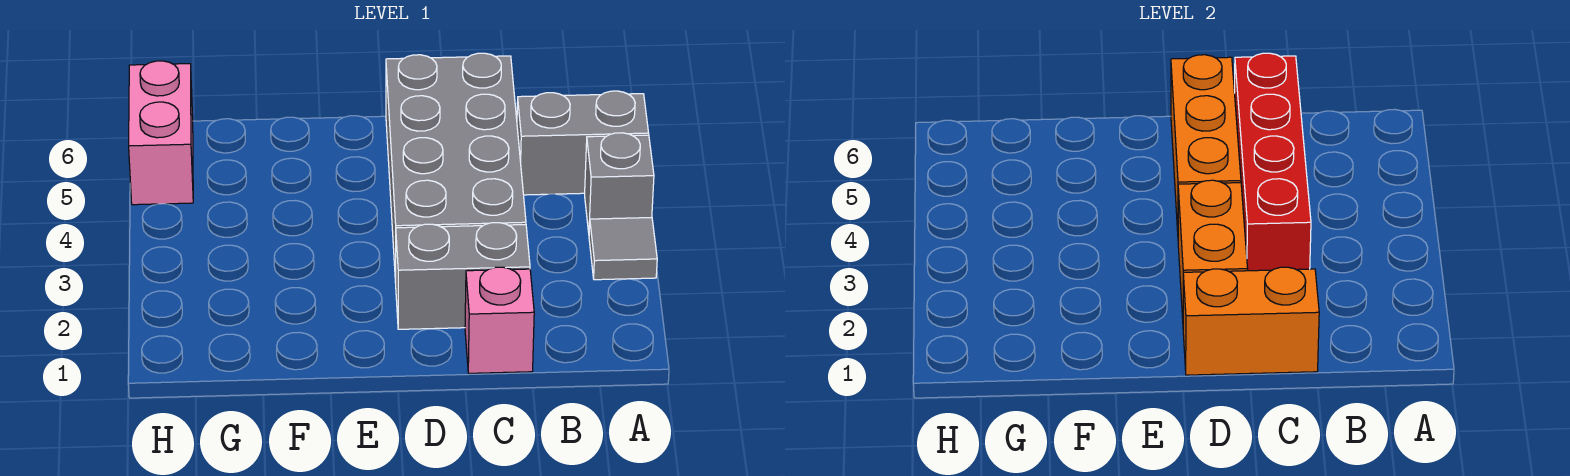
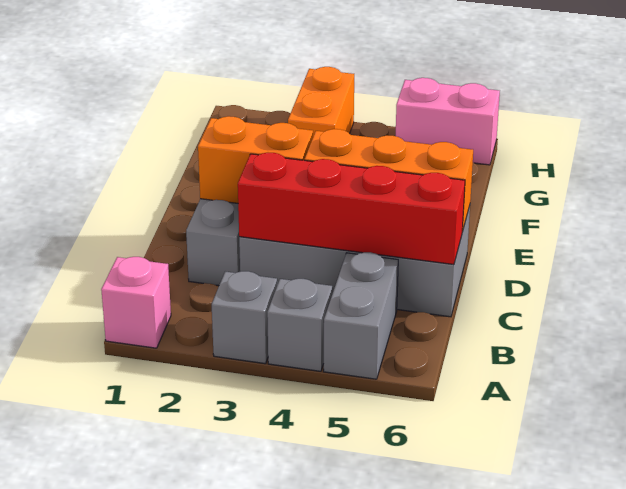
grey 1x1 tile [589,218,657,280] -> grey 1x1 brick [212,271,277,364]
pink 1x1 brick [465,267,534,373] -> pink 1x1 brick moved to [101,257,171,348]
orange 1x2 brick [1183,267,1319,375] -> orange 1x2 brick moved to [288,67,354,136]

